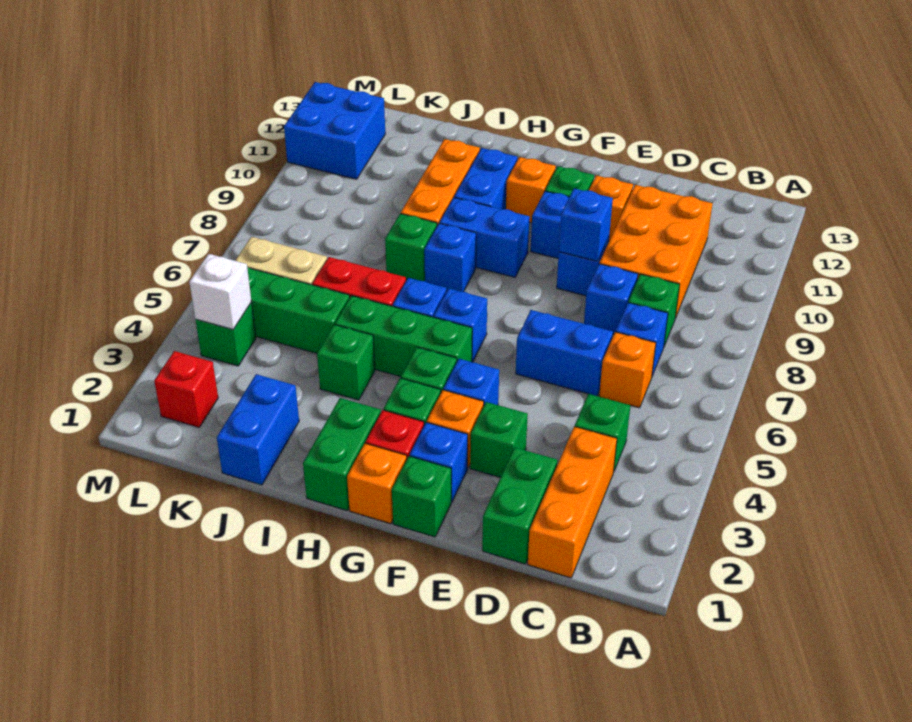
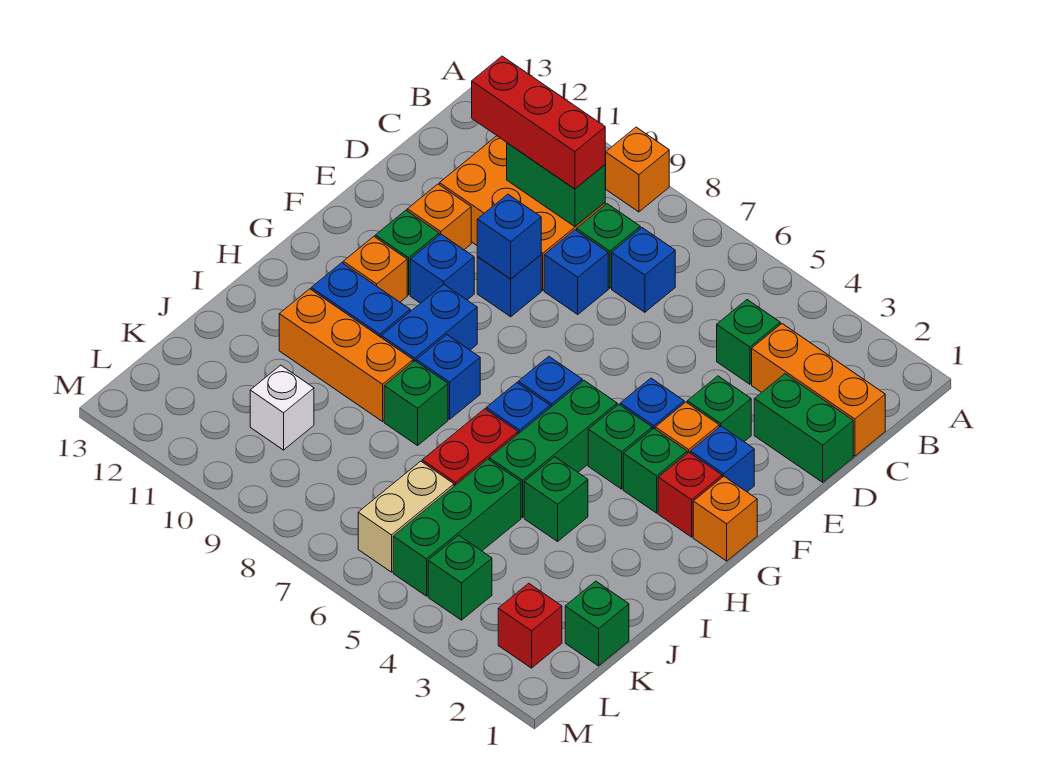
orange 1x1 brick [599,332,656,408] -> orange 1x1 brick moved to [605,127,669,212]
none -> red 1x3 brick [472,56,605,189]
blue 1x2 brick [516,310,613,396] -> none
green 1x1 brick [392,456,451,537] -> green 1x1 brick moved to [565,581,629,666]
green 1x2 brick [303,398,381,510] -> green 1x2 brick moved to [507,143,605,227]
blue 1x2 brick [217,374,299,485] -> none
white 1x1 brick [189,254,251,330] -> white 1x1 brick moved to [250,365,314,450]
blue 2x2 brick [284,82,385,179] -> none

